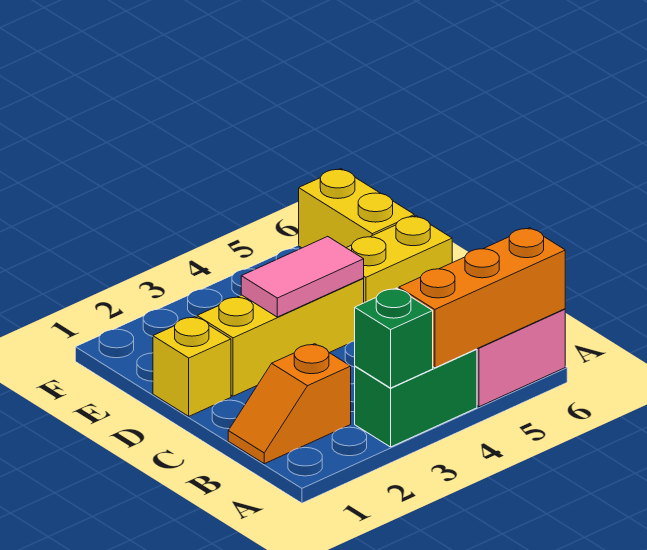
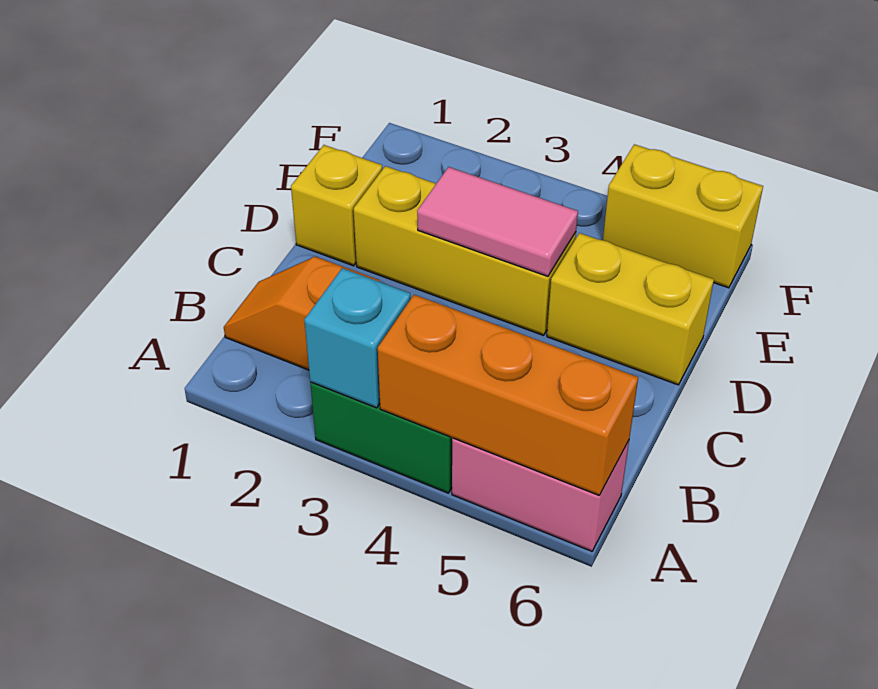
green 1x1 brick [355,288,433,388] -> cyan 1x1 brick [304,268,411,408]
yellow 1x2 brick [299,169,414,248] -> yellow 1x2 brick turned to [603,144,763,288]

